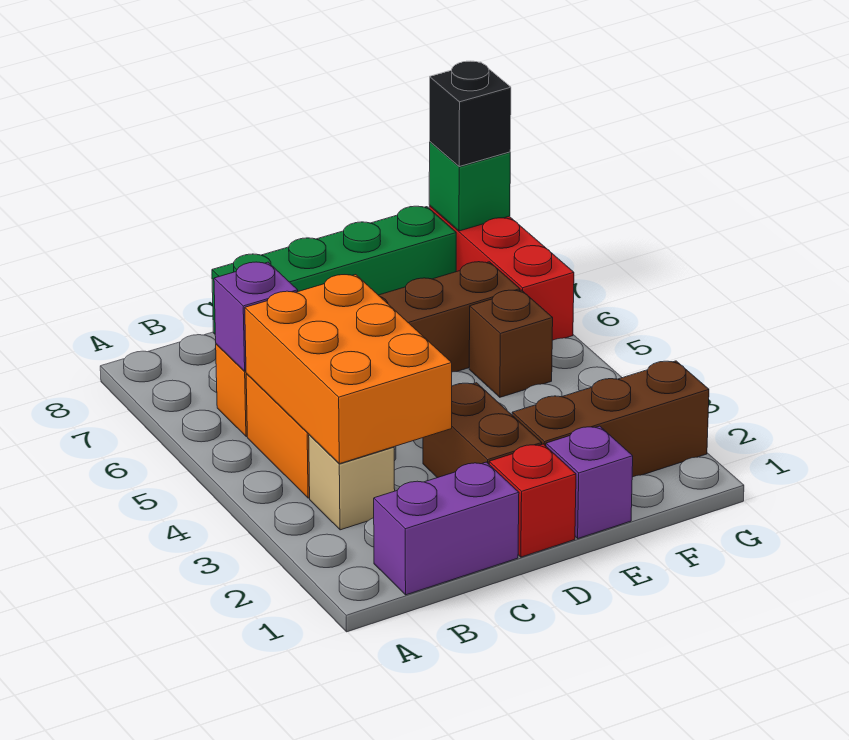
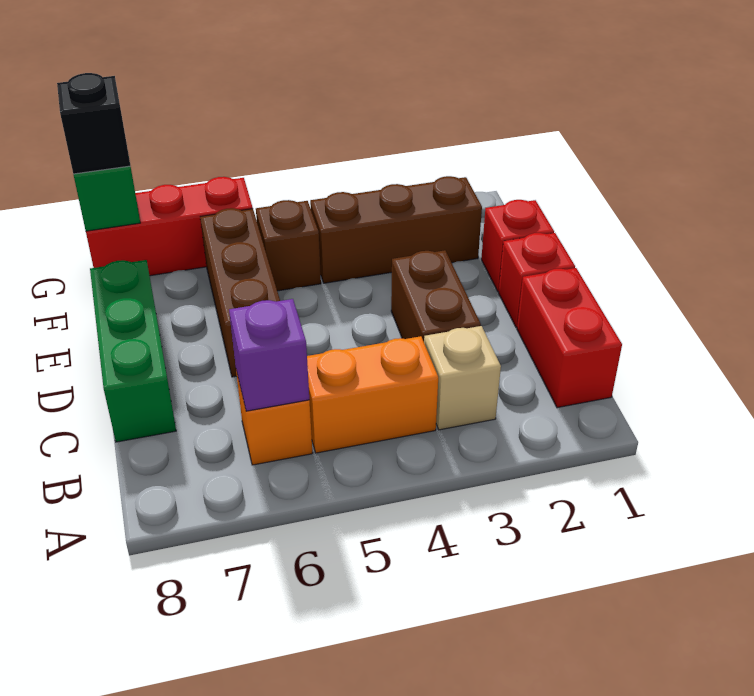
purple 1x2 brick [374,462,519,595] -> red 1x2 brick [517,268,622,408]
orange 2x3 brick [245,275,452,464] -> none
green 1x4 brick [212,206,456,334] -> green 1x3 brick [90,260,176,442]
brown 1x2 brick [423,383,542,478] -> brown 1x2 brick turned to [391,250,481,341]
purple 1x1 brick [546,426,633,538] -> red 1x1 brick [481,200,554,292]
brown 1x3 brick [512,361,709,477] -> brown 1x3 brick turned to [310,176,482,283]

